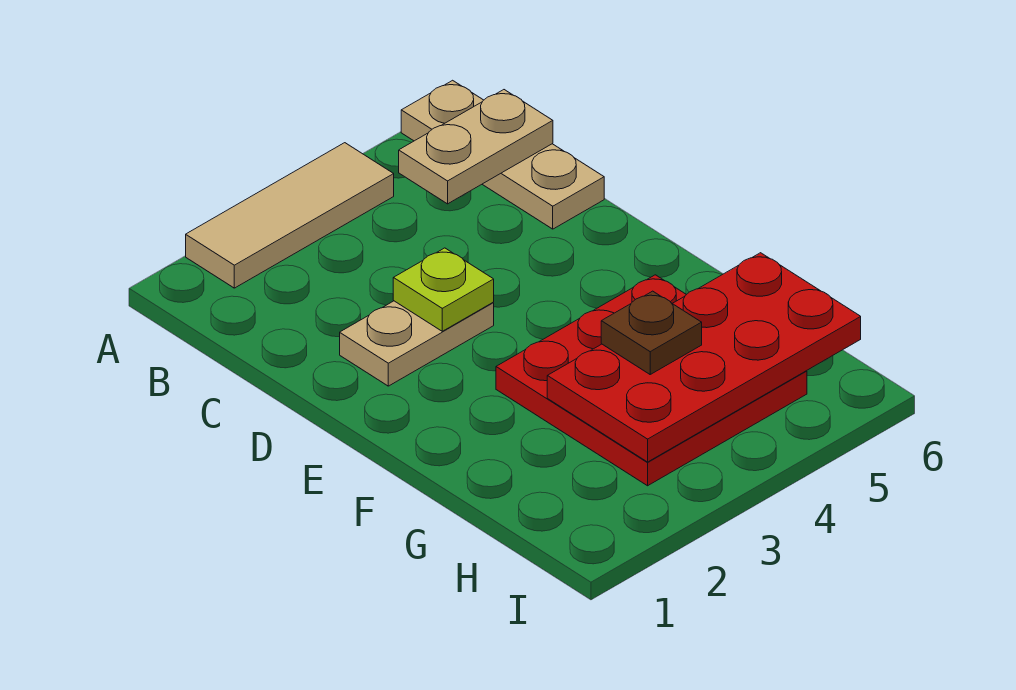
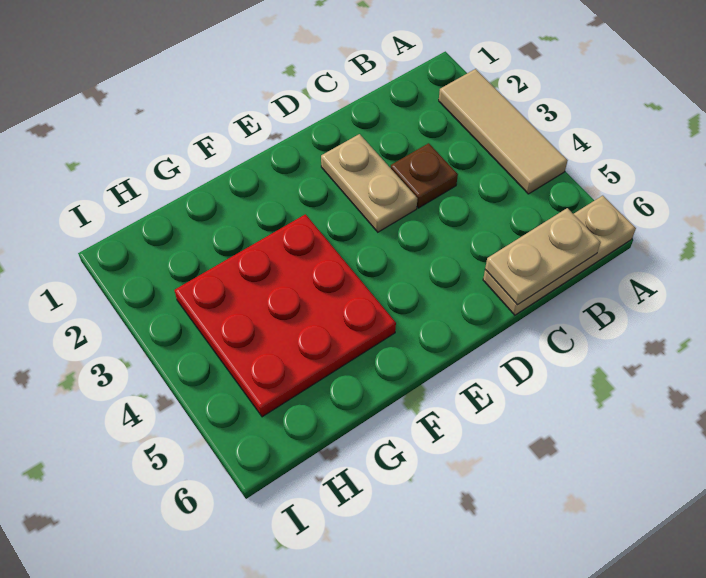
tan 1x2 plate [399,90,553,204] -> tan 1x2 plate turned to [485,208,601,305]
lime 1x1 plate [393,248,494,331] -> none
red 2x4 plate [547,253,861,462] -> none
brown 1x1 plate [601,291,702,374] -> brown 1x1 plate moved to [391,143,458,208]

